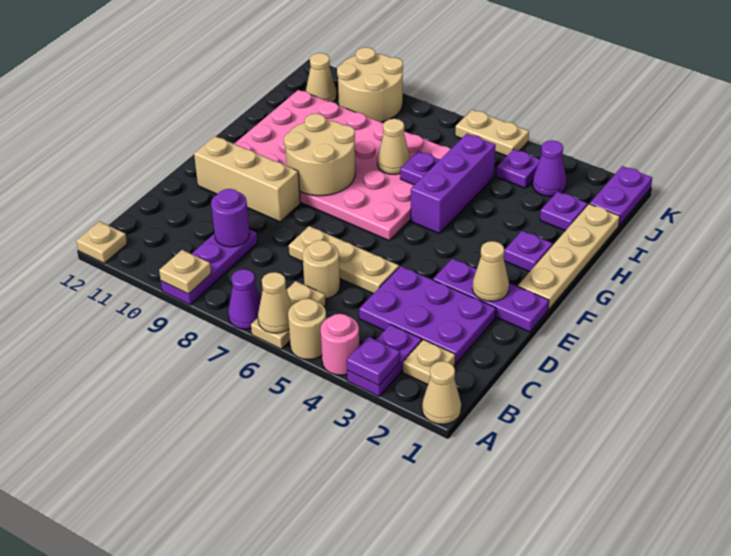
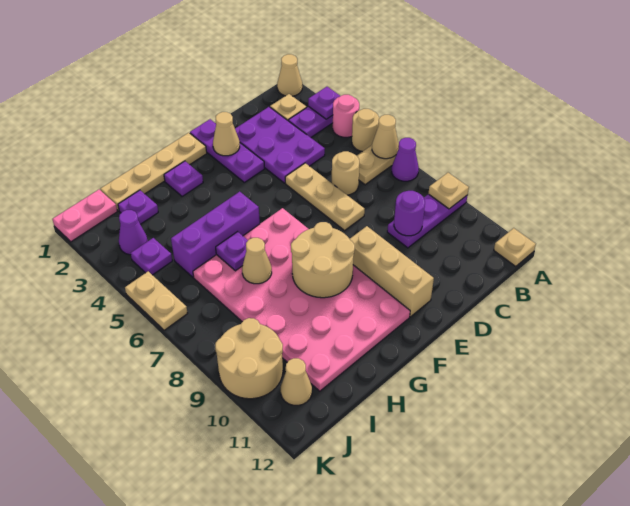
purple 1x2 plate [590,166,652,225] -> pink 1x2 plate [52,190,117,242]

